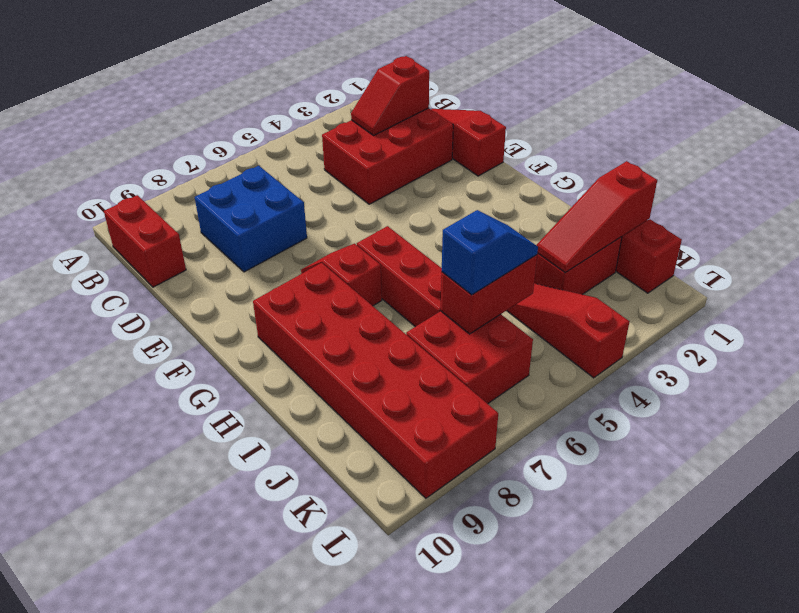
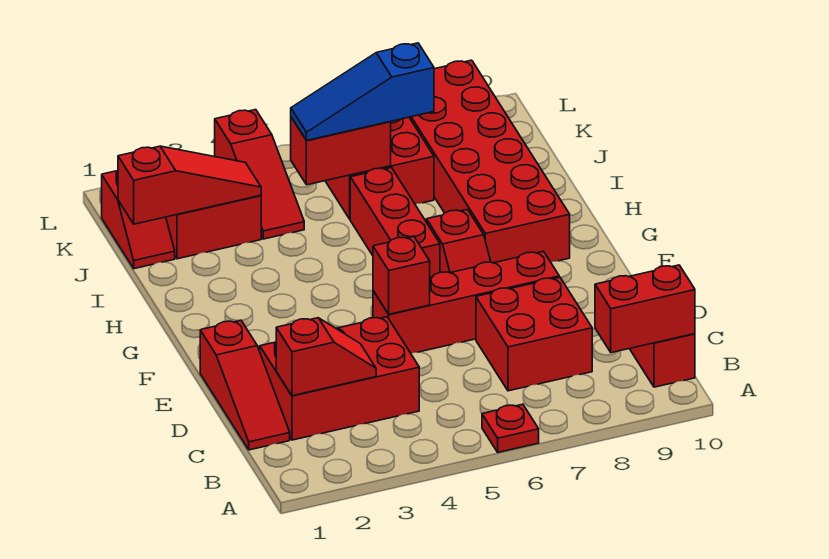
none -> red 1x1 plate [482,404,539,452]
none -> red 1x2 brick [595,265,695,353]
blue 2x2 brick [195,166,307,272] -> red 2x2 brick [476,277,592,391]
none -> red 1x4 brick [373,251,559,353]
none -> red 1x1 brick [373,237,430,314]
blue 1x2 slope [442,210,538,295] -> blue 1x3 slope [291,43,434,141]

